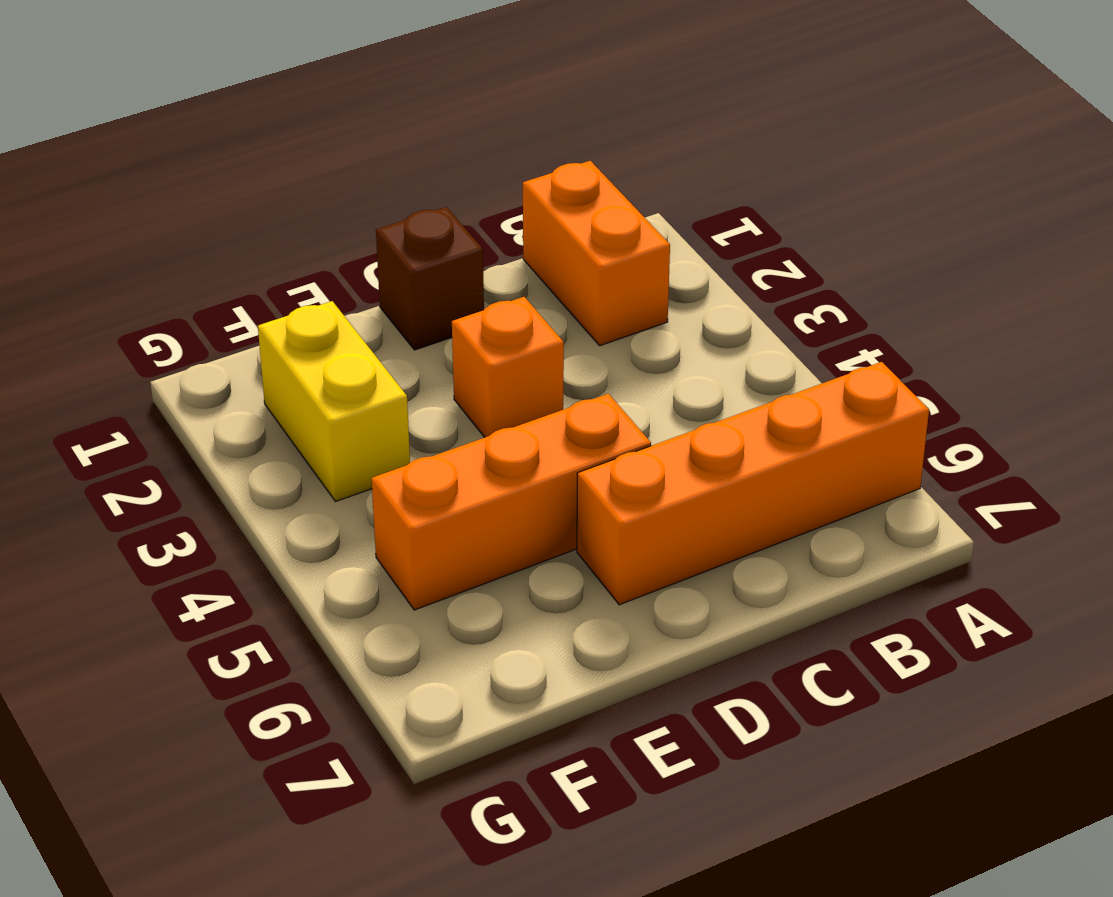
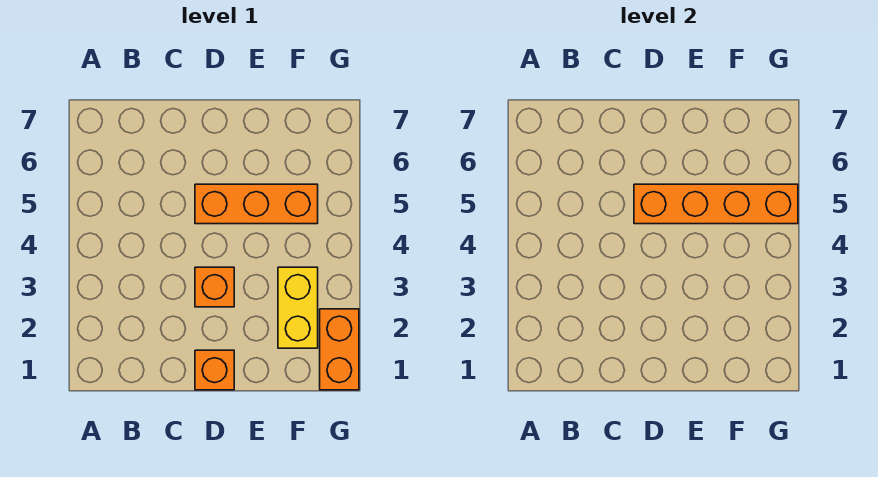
orange 1x4 brick [577,362,929,605] -> orange 1x4 brick moved to [634,184,798,224]
orange 1x2 brick [523,161,670,346] -> orange 1x2 brick moved to [320,309,359,390]
brown 1x1 brick [376,207,484,350] -> orange 1x1 brick [195,350,234,390]

